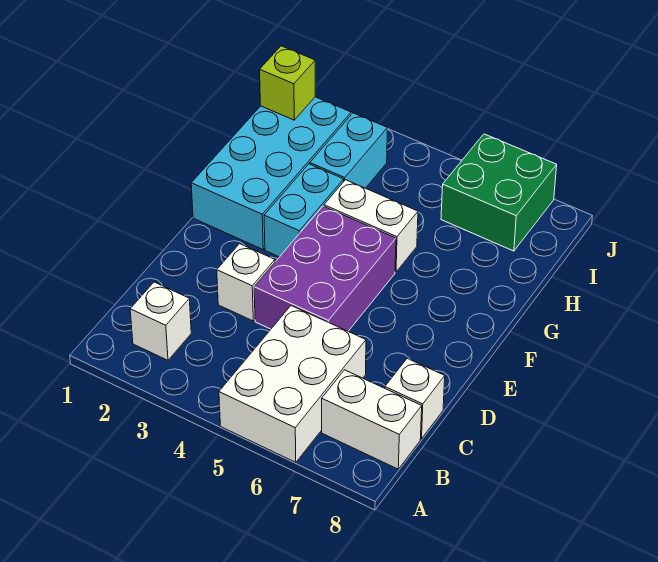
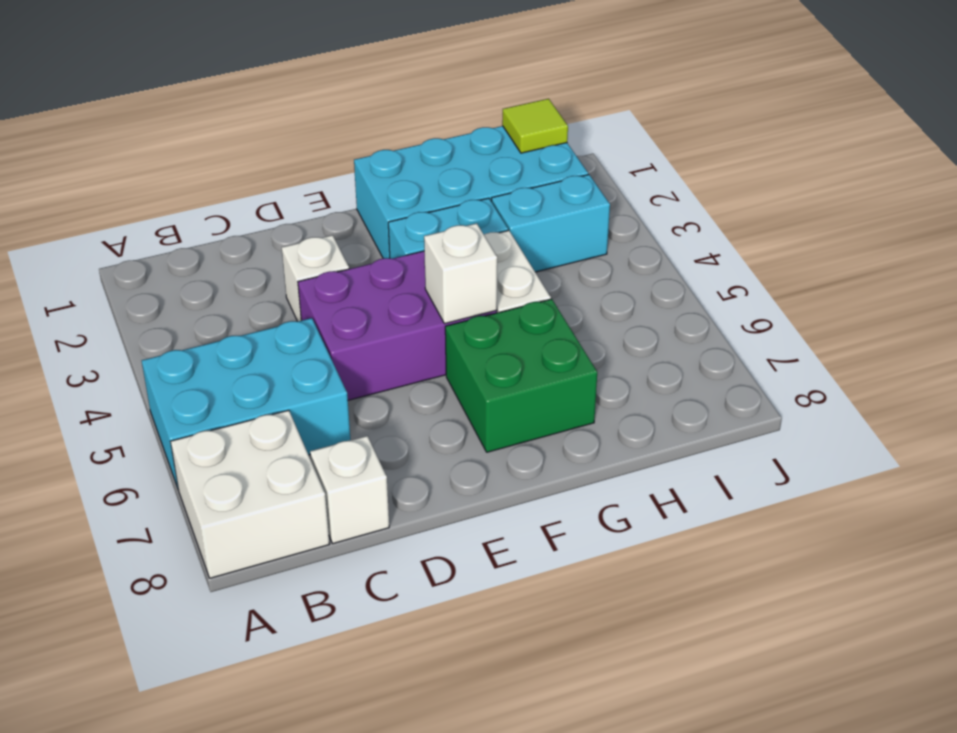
white 2x3 brick [219,306,366,462] -> cyan 2x3 brick [142,318,351,490]
white 1x1 brick [130,282,191,360] -> white 1x1 brick moved to [424,223,497,324]
white 1x2 brick [322,370,422,469] -> white 2x2 brick [170,410,329,578]
lime 1x1 brick [260,46,315,120] -> lime 1x1 tile [502,99,568,153]
green 2x2 brick [441,134,557,251] -> green 2x2 brick moved to [445,299,597,452]

